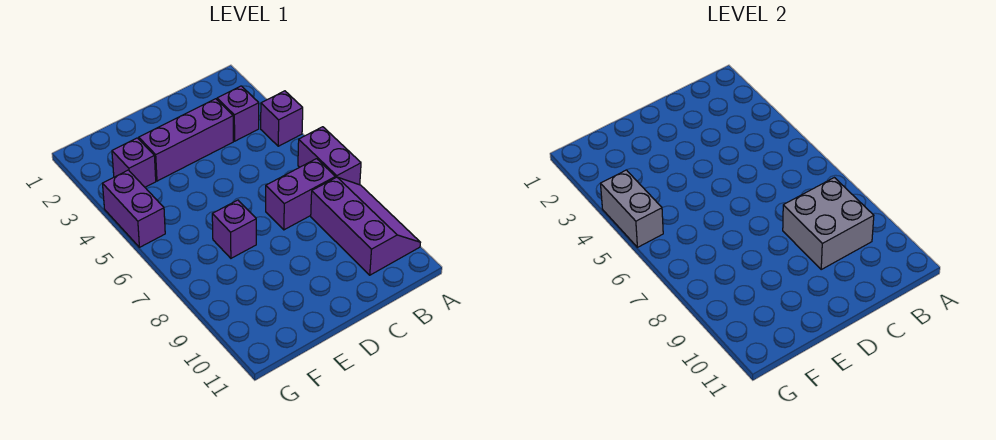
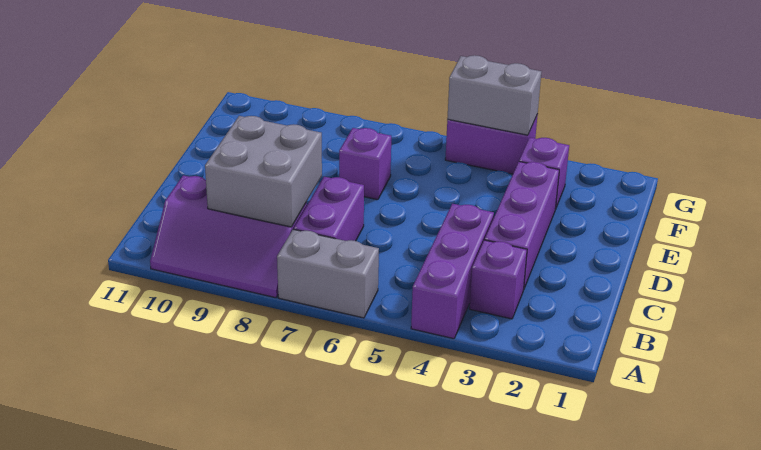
purple 1x1 brick [261,91,303,146] -> purple 1x3 brick [411,204,494,339]
purple 1x2 brick [298,127,361,185] -> grey 1x2 brick [277,229,379,318]

